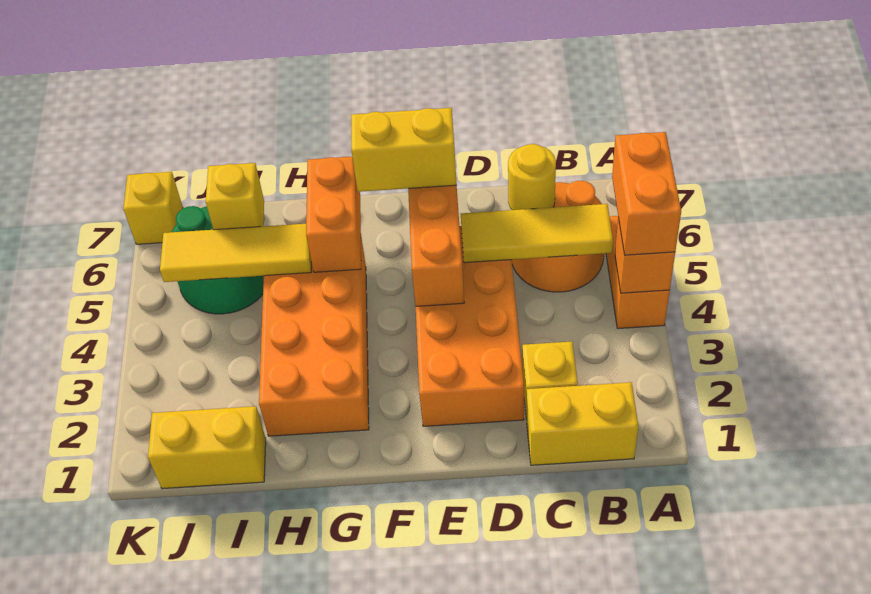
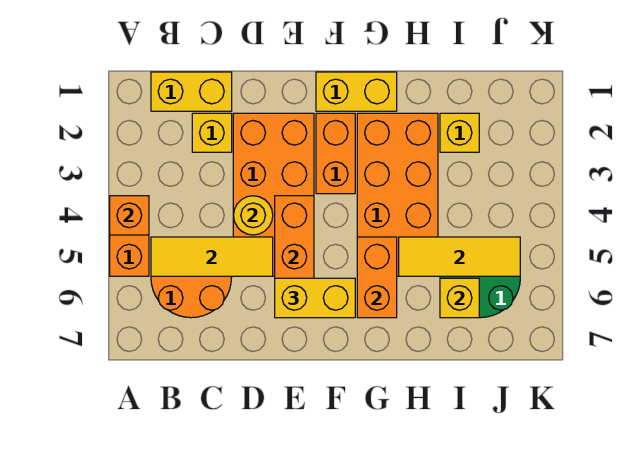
orange 1x2 brick [612,132,681,255] -> orange 1x2 brick moved to [316,113,355,194]
yellow 1x1 round brick [508,144,556,210] -> yellow 1x1 round brick moved to [234,196,273,235]
yellow 1x2 brick [148,406,266,489] -> yellow 1x2 brick moved to [316,72,397,111]
yellow 1x1 brick [123,172,183,244] -> yellow 1x1 brick moved to [440,113,479,152]

